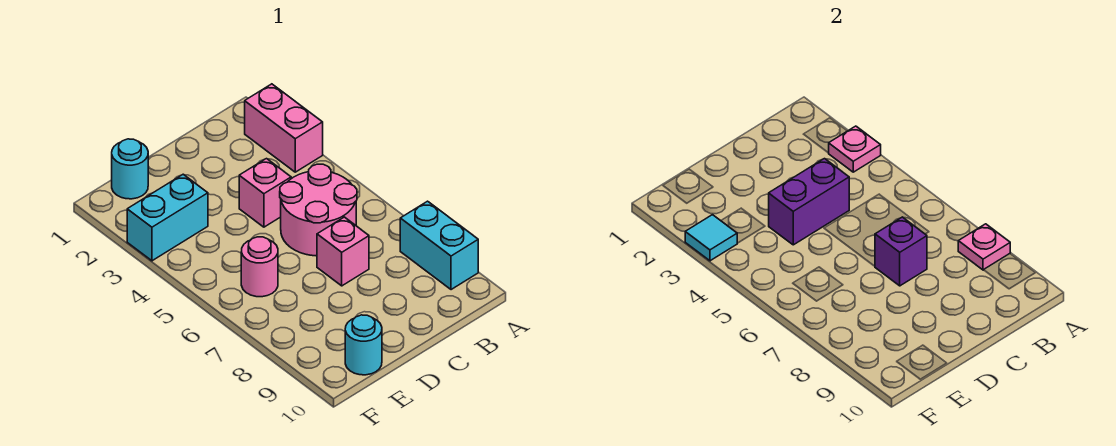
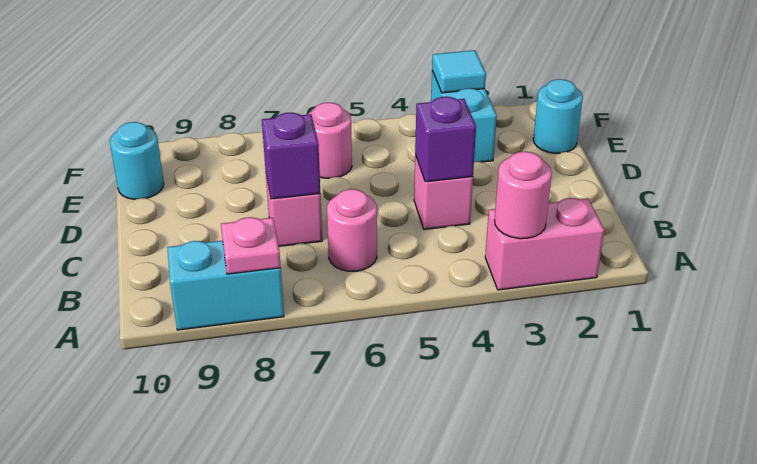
pink 1x1 plate [829,126,881,172] -> pink 1x1 round brick [495,152,552,239]
pink 2x2 round brick [280,164,357,256] -> pink 1x1 round brick [327,189,377,271]
purple 1x2 brick [769,159,849,245] -> purple 1x1 brick [415,97,476,182]

